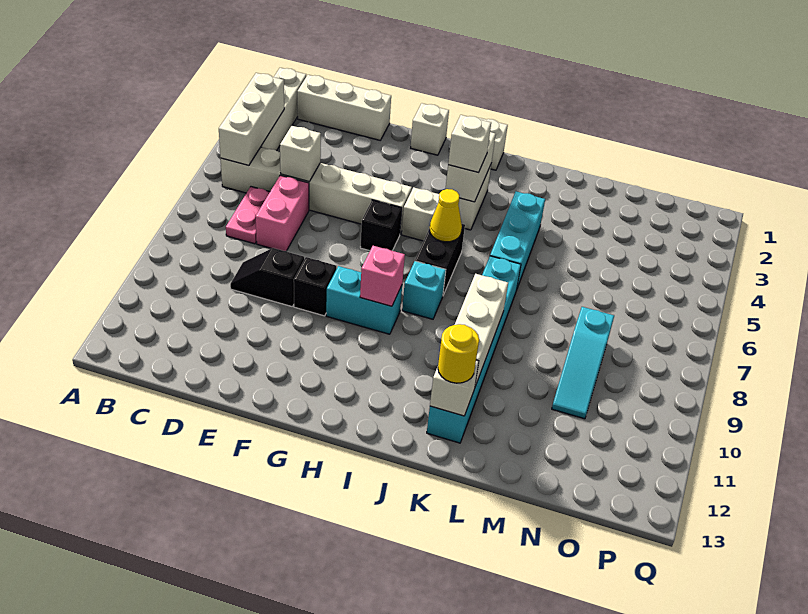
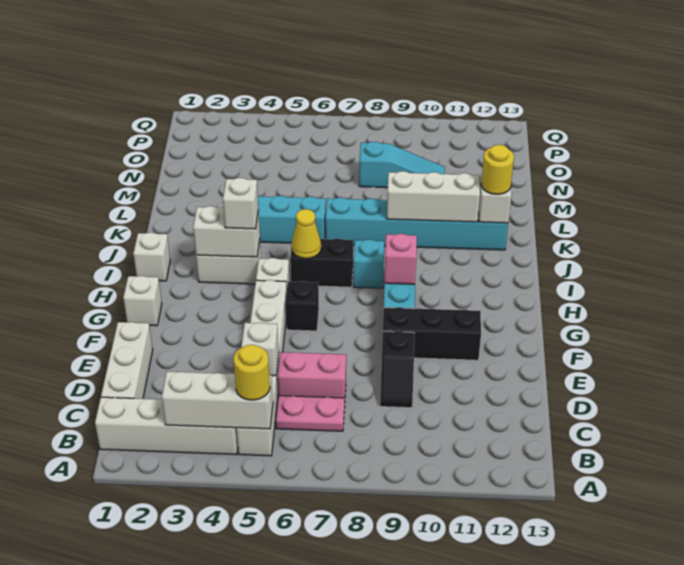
none -> yellow 1x1 round brick [233,345,270,400]
black 1x1 brick [294,257,337,316] -> black 1x3 brick [383,307,481,360]

